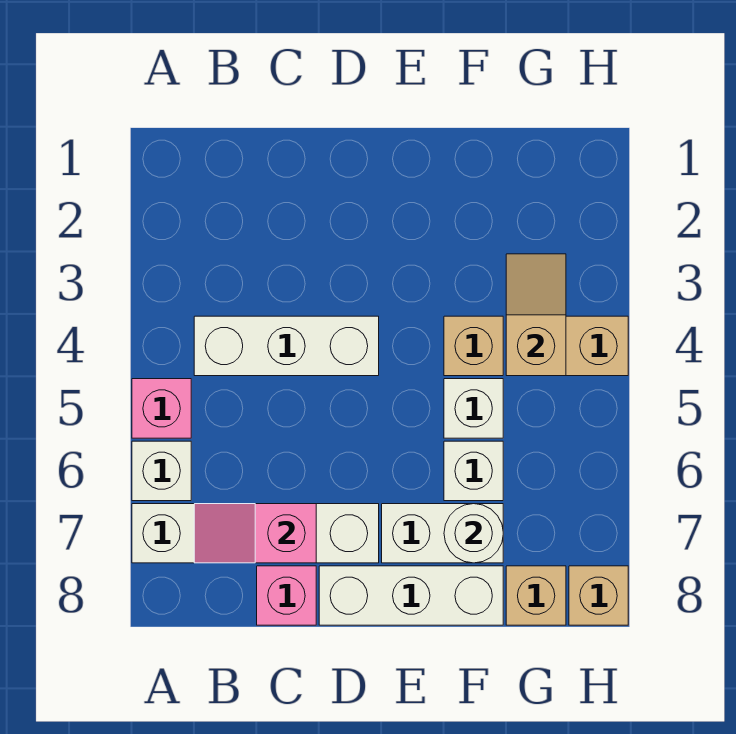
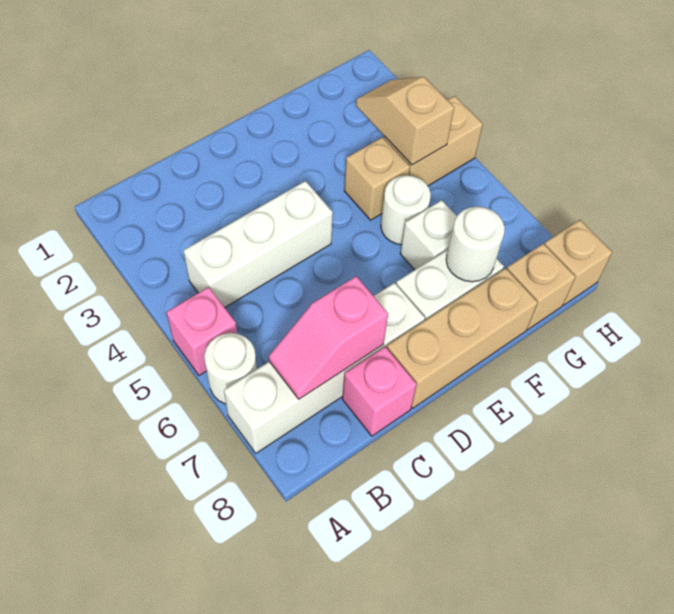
white 1x1 brick [132,441,191,501] -> white 1x1 round brick [204,333,257,404]
white 1x3 brick [319,566,503,625] -> tan 1x3 brick [387,268,538,408]
white 1x1 brick [444,379,503,438] -> white 1x1 round brick [381,175,431,245]

